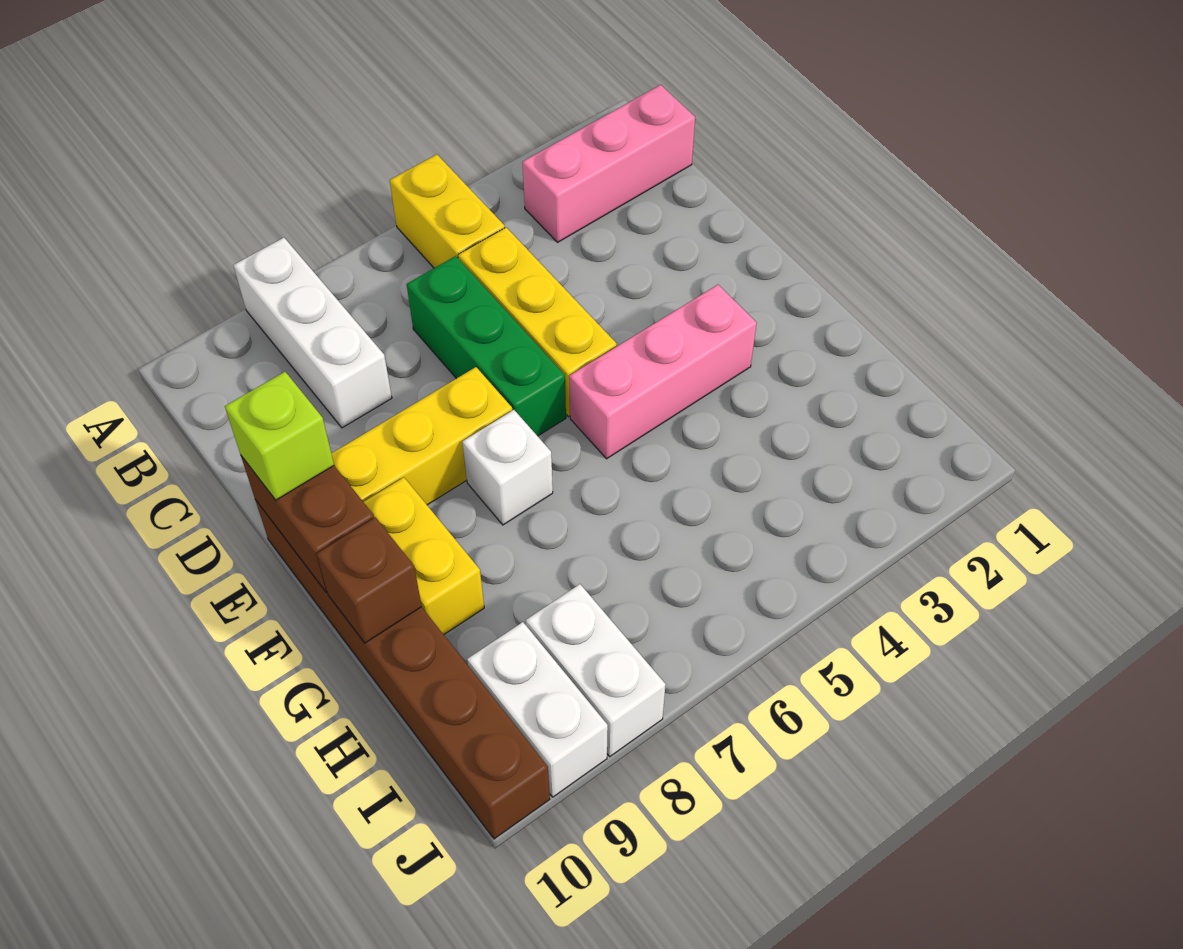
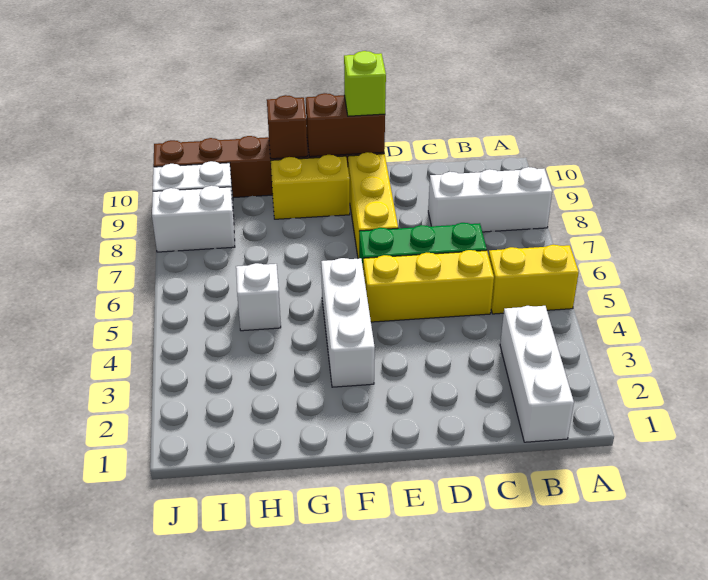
pink 1x3 brick [523,85,695,242] -> white 1x3 brick [500,306,574,442]
pink 1x3 brick [569,285,757,459] -> white 1x3 brick [321,258,375,387]
white 1x1 brick [462,410,553,525] -> white 1x1 brick moved to [236,263,281,331]

